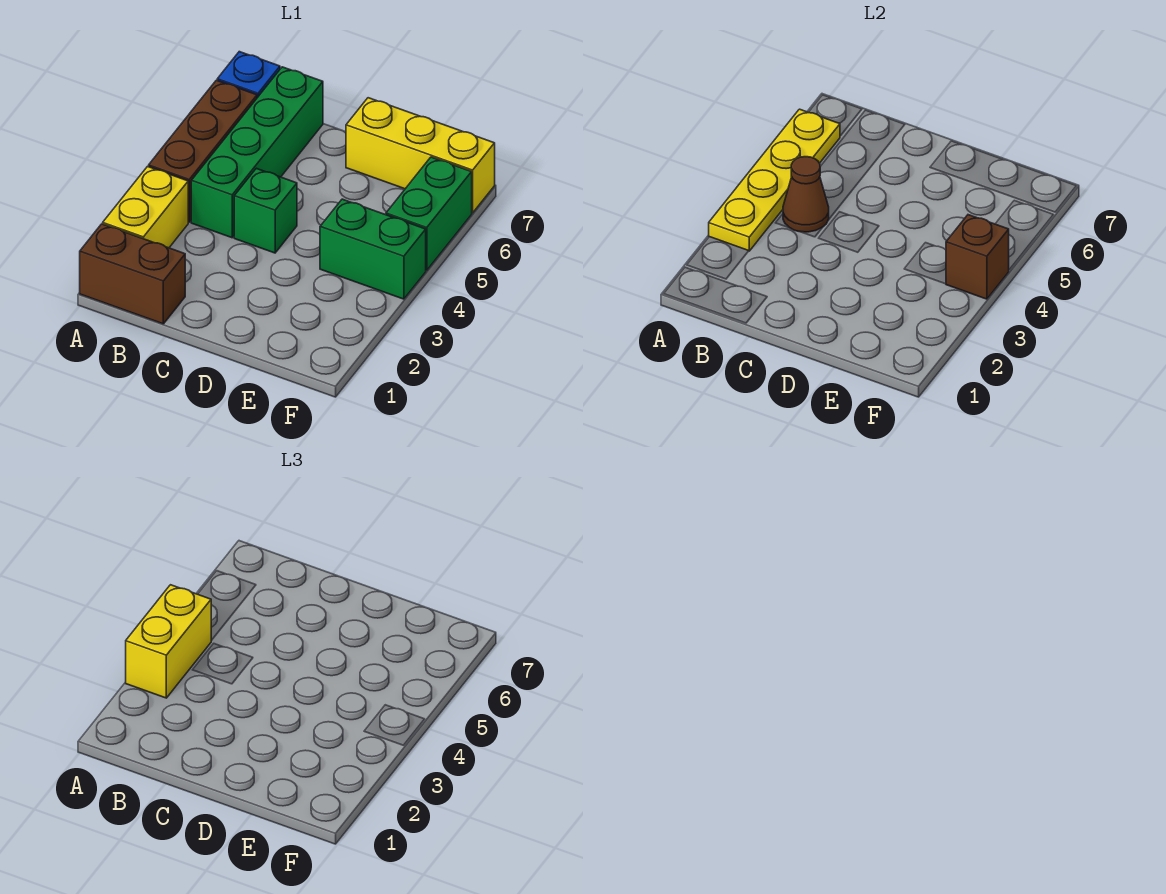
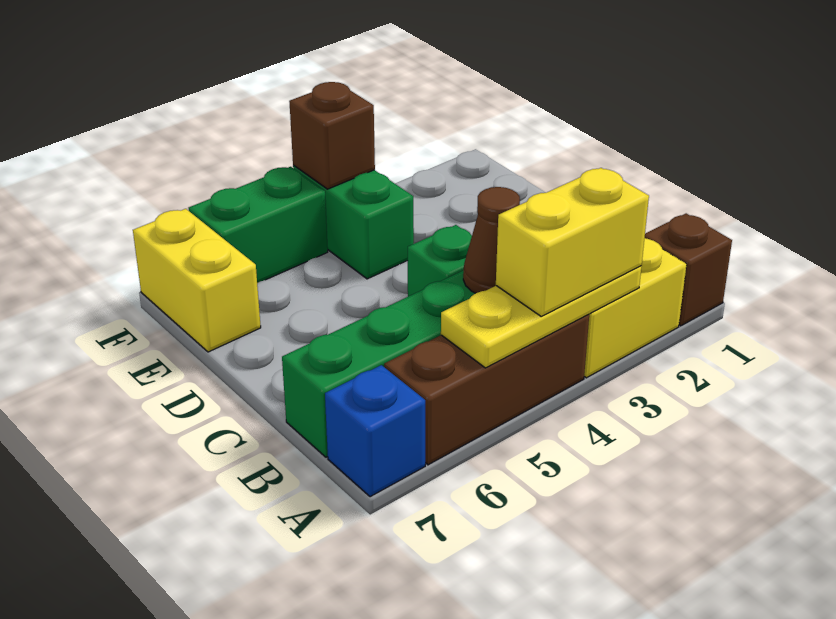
brown 1x2 brick [80,224,185,324] -> brown 1x1 brick [645,213,732,326]
yellow 1x4 plate [709,109,840,251] -> yellow 1x3 plate [441,266,641,368]
yellow 1x3 brick [346,98,495,213] -> yellow 1x2 brick [133,209,261,352]

